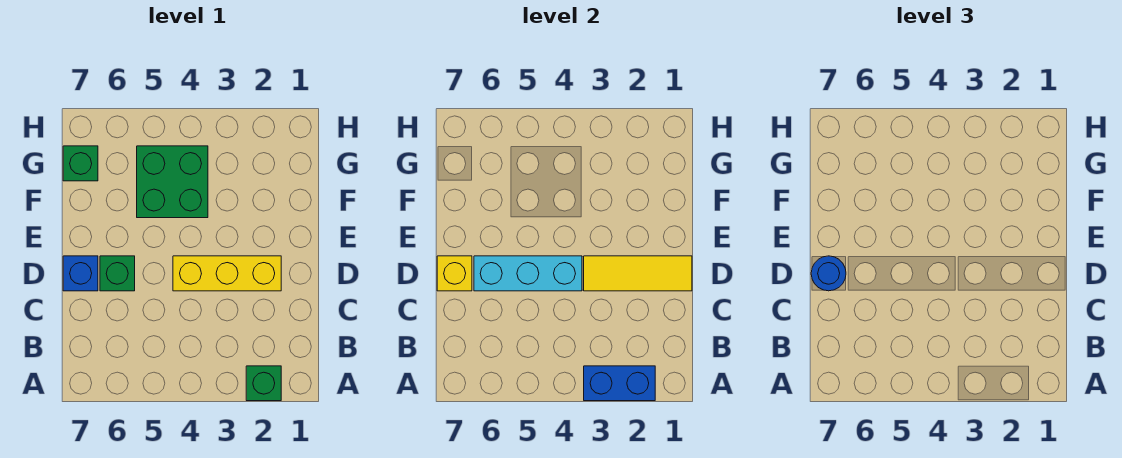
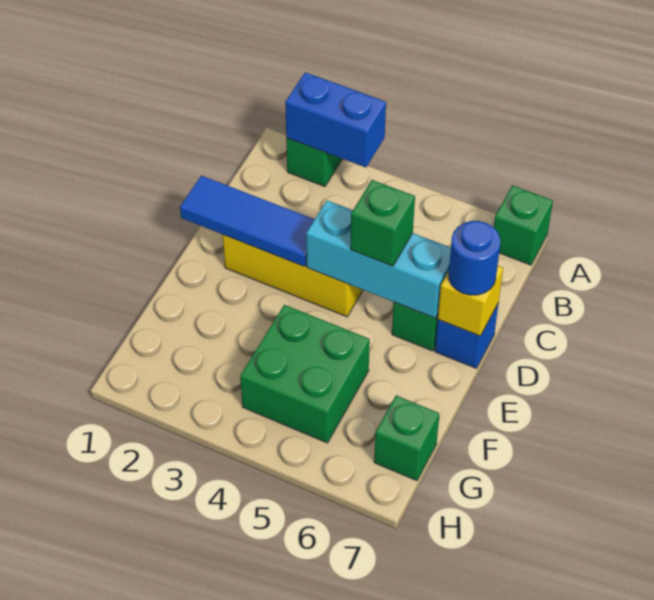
none -> green 1x1 brick [494,185,553,265]
yellow 1x3 tile [584,256,692,291] -> blue 1x3 tile [180,176,315,267]
none -> green 1x1 brick [351,180,415,266]

